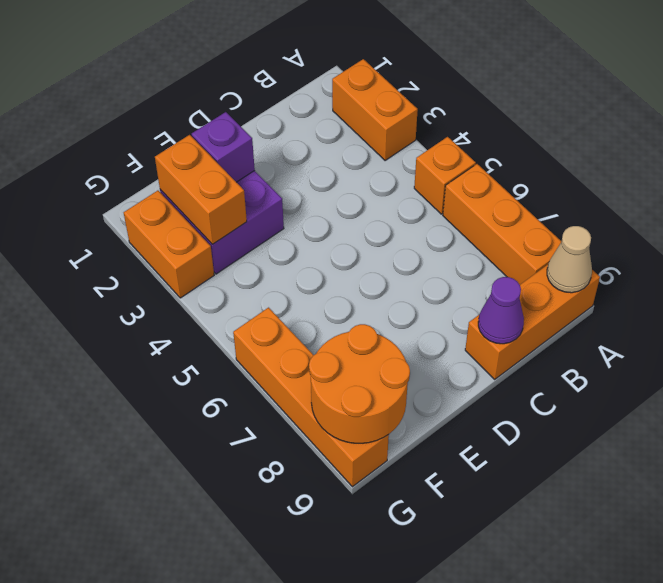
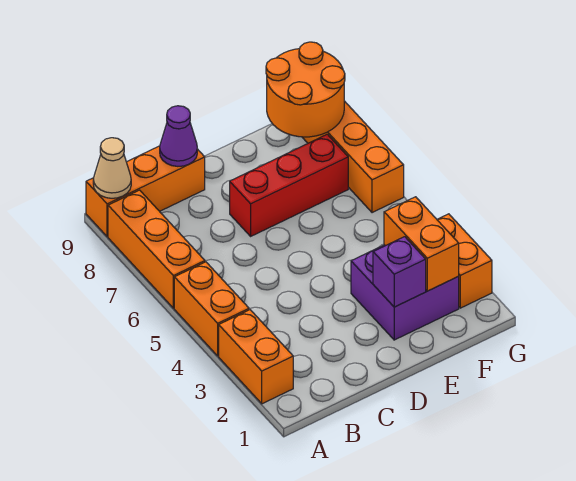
orange 1x1 brick [414,137,476,214] -> orange 1x2 brick [174,262,249,356]
none -> red 1x3 brick [230,134,348,236]

